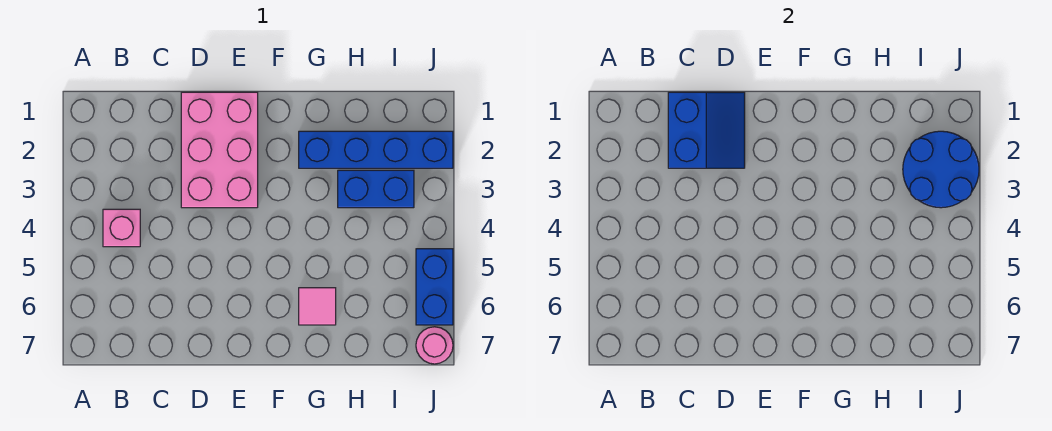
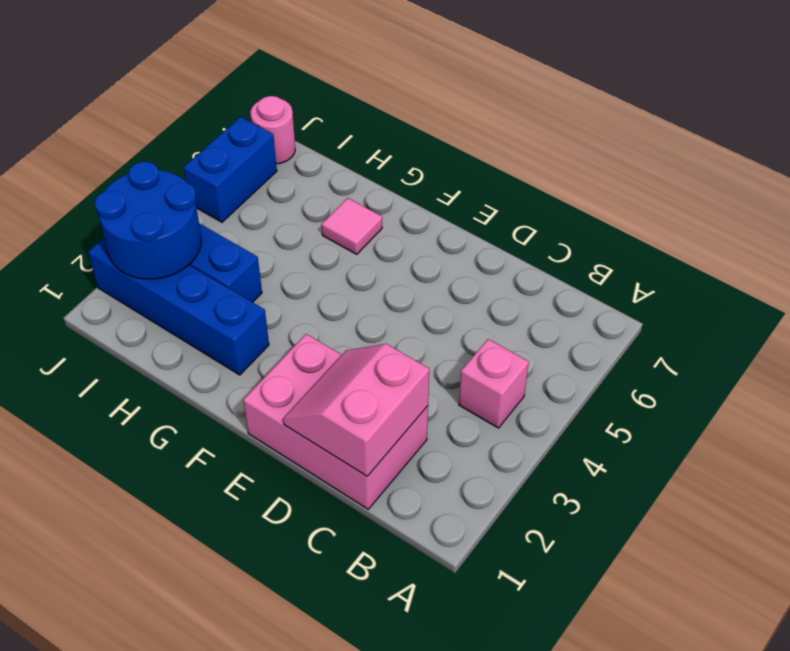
blue 2x2 slope [668,92,745,168] -> pink 2x2 slope [283,344,429,476]
pink 2x3 brick [181,92,258,208] -> pink 2x3 brick turned to [243,334,428,509]

